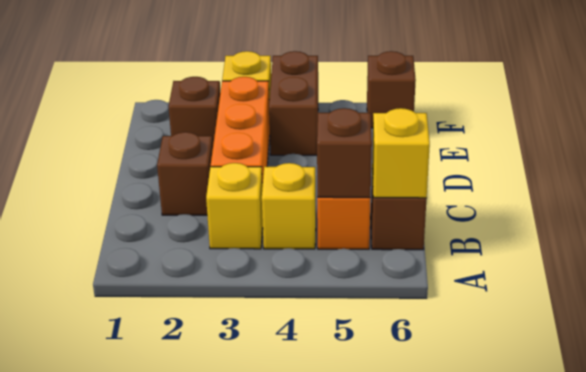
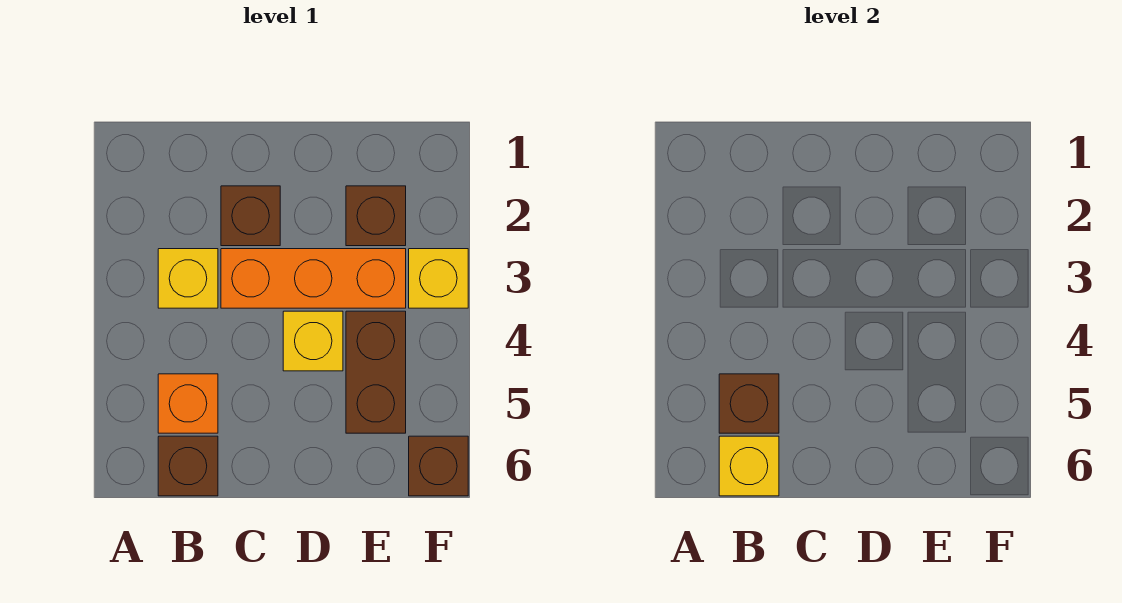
yellow 1x1 brick [262,163,316,249] -> yellow 1x1 brick moved to [283,311,343,371]
brown 1x2 brick [269,51,318,155] -> brown 1x2 brick turned to [346,311,406,433]

